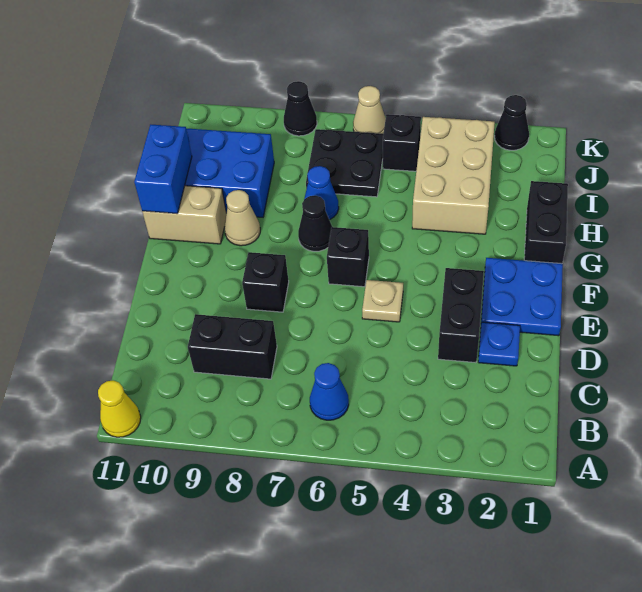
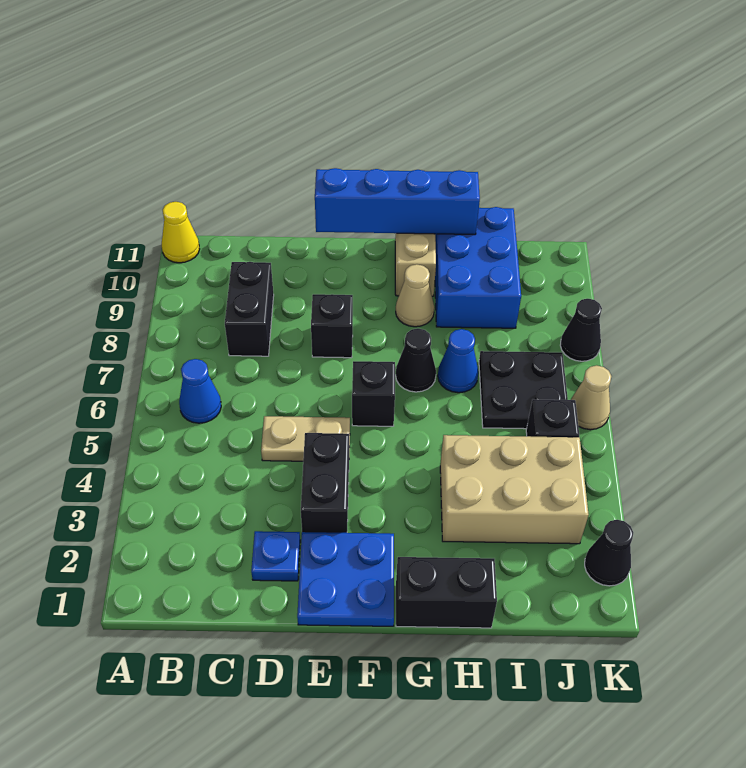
black 1x2 brick [438,268,484,363] -> black 1x2 brick turned to [301,433,349,533]
tan 1x1 plate [362,280,403,322] -> tan 1x2 plate [261,416,350,461]
blue 1x2 brick [134,125,192,214] -> blue 1x4 brick [315,168,480,235]

